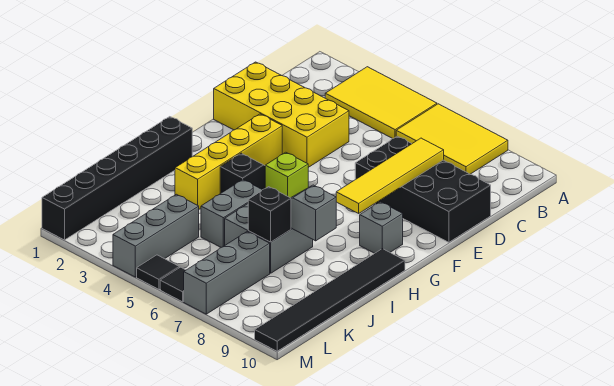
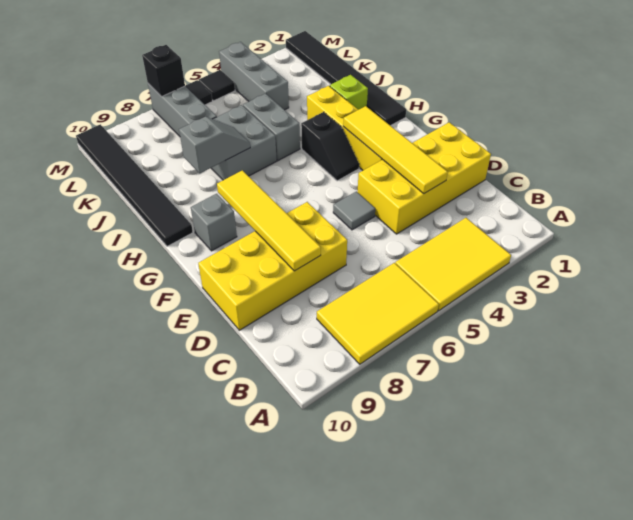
none -> yellow 1x4 tile [343,106,448,194]
black 2x4 brick [355,136,491,242] -> yellow 2x4 brick [198,202,347,330]
none -> grey 1x1 tile [333,191,375,230]
lime 1x1 brick [265,152,308,198] -> lime 1x1 brick moved to [330,75,368,110]
black 1x6 brick [42,117,192,240] -> black 1x6 tile [286,31,406,126]
black 1x1 brick [248,187,291,242] -> black 1x1 brick moved to [142,45,185,97]

